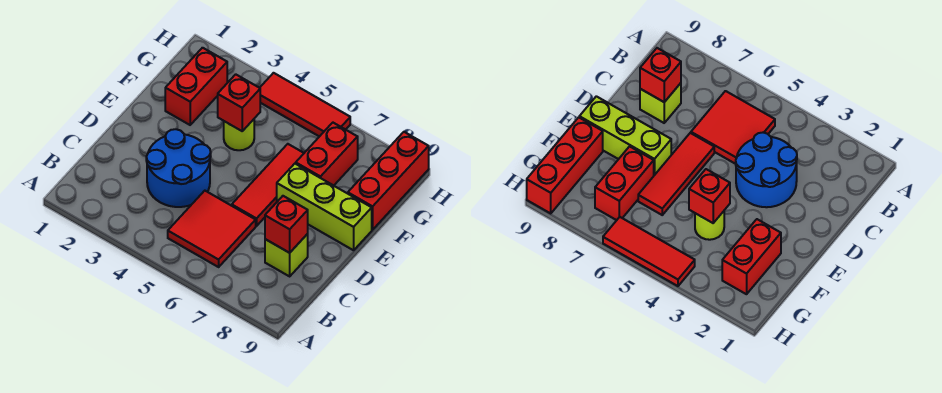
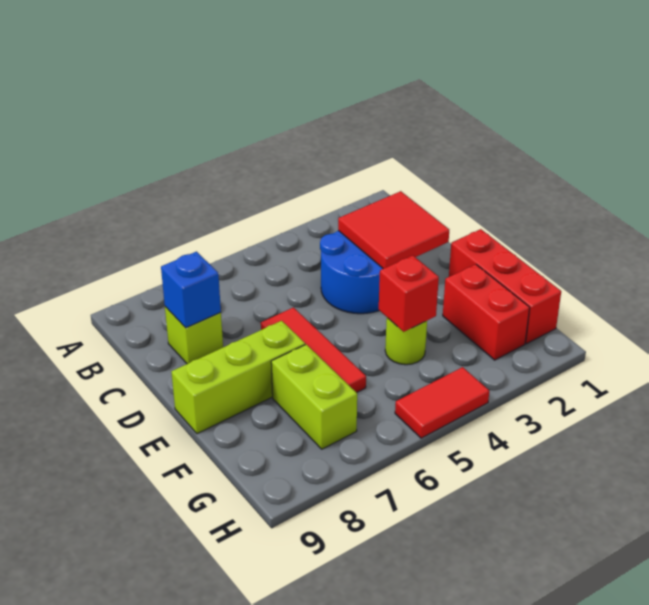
red 2x2 tile [168,191,256,267] -> red 2x2 tile moved to [338,191,449,269]
red 1x1 brick [265,196,308,253] -> blue 1x1 brick [161,252,221,328]
red 1x2 brick [296,123,358,186] -> lime 1x2 brick [271,344,357,449]
red 1x3 brick [348,132,429,230] -> red 1x3 brick moved to [449,229,561,344]
red 1x3 tile [260,73,350,137] -> red 1x2 tile [395,367,489,438]

